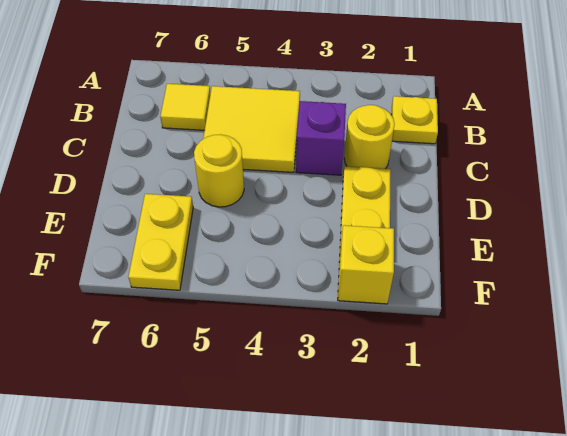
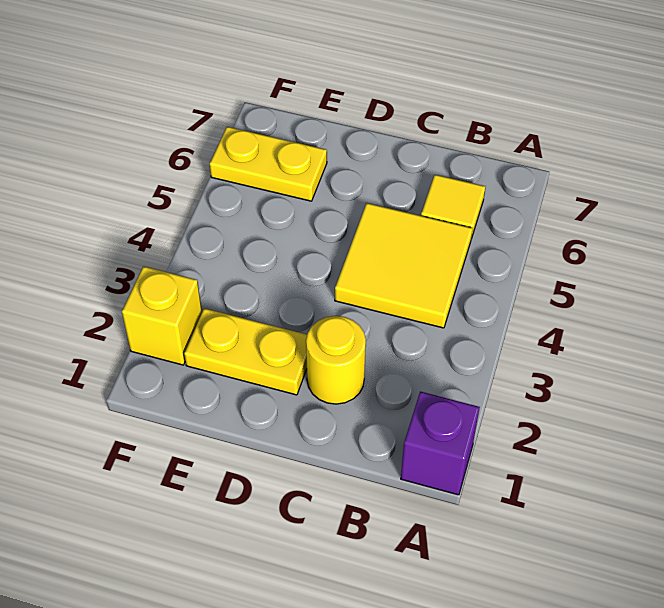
yellow 1x1 plate [391,96,438,144] -> none
purple 1x1 brick [296,101,346,175] -> purple 1x1 brick moved to [401,392,480,495]
yellow 1x1 round brick [194,134,244,207] -> none

